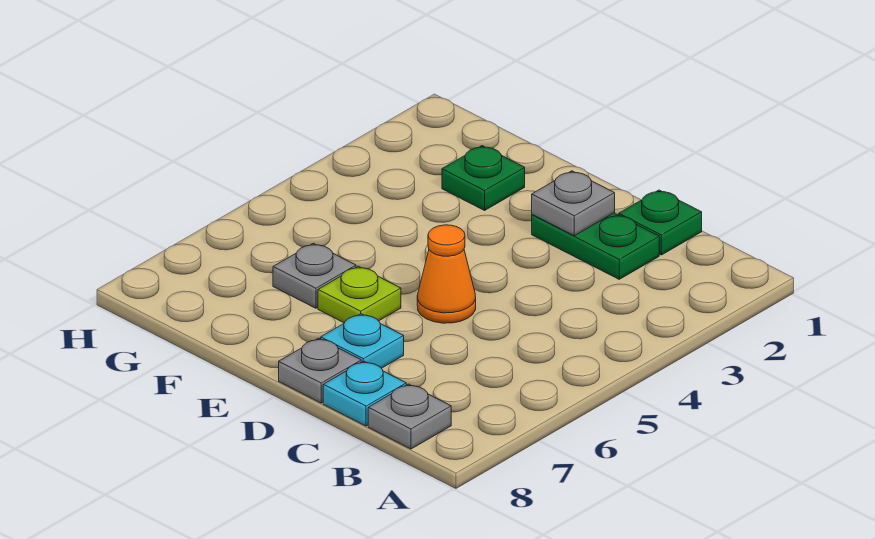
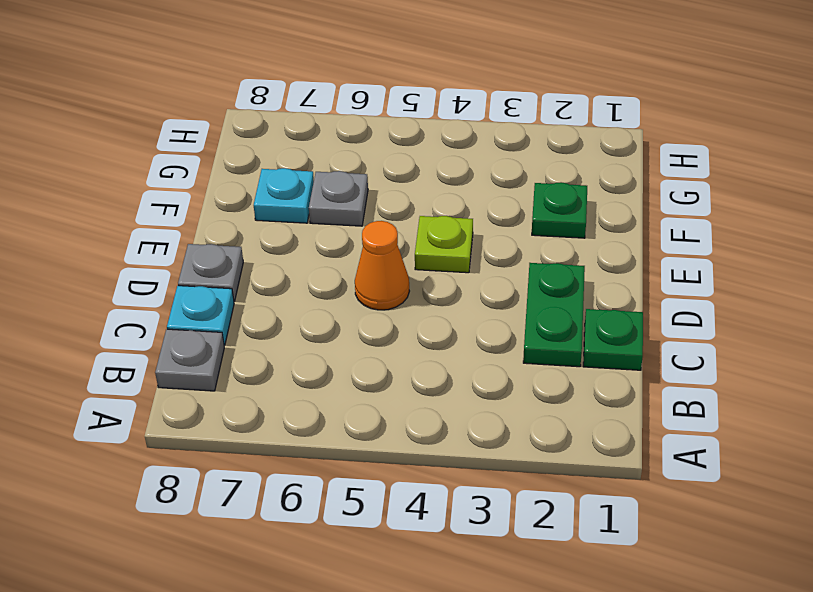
grey 1x1 plate [532,171,615,236] -> none
cyan 1x1 plate [321,314,404,368] -> cyan 1x1 plate moved to [254,168,314,223]
lime 1x1 plate [318,266,401,323] -> lime 1x1 plate moved to [415,216,473,273]

